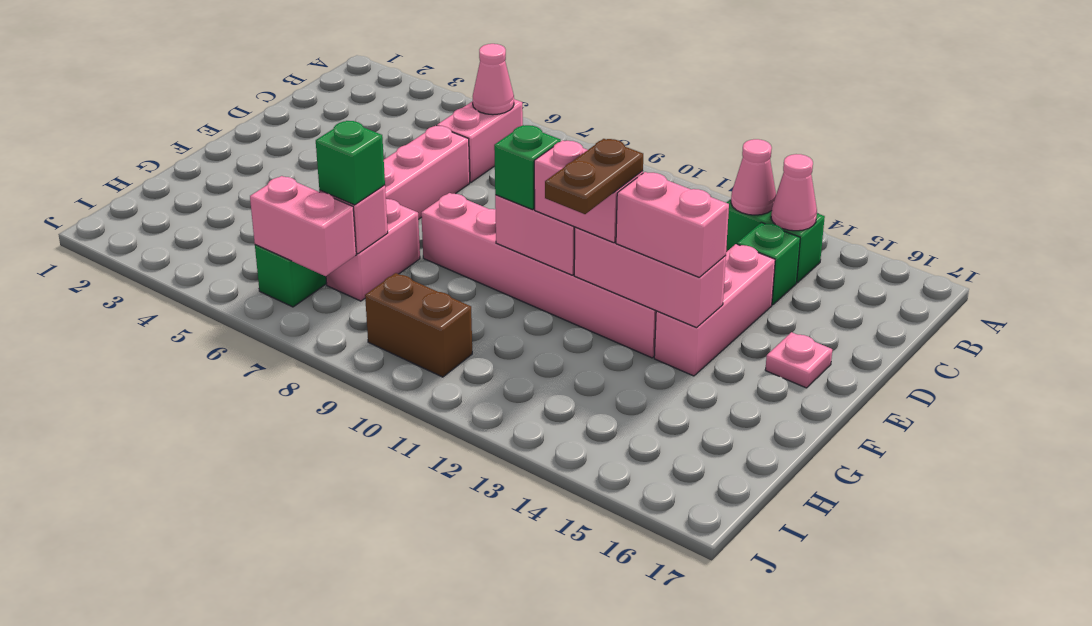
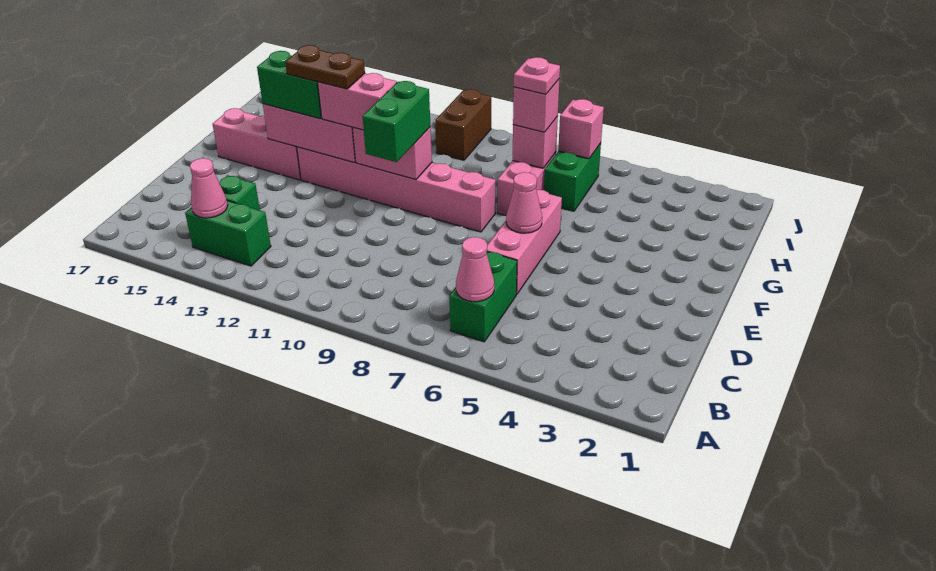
pink 1x2 brick [437,99,523,182] -> green 1x2 brick [449,252,517,342]
pink 1x1 cone [731,139,776,215] -> pink 1x1 cone moved to [506,172,542,233]
pink 1x3 brick [654,244,775,376] -> pink 1x3 brick turned to [213,108,301,180]
pink 1x1 plate [765,332,832,388] -> pink 1x1 plate moved to [514,57,560,94]
green 1x1 brick [494,125,561,210] -> green 1x2 brick [362,81,430,162]
brown 1x2 plate [545,139,643,214] -> brown 1x2 plate turned to [285,45,365,89]
pink 1x2 brick [616,172,729,277] -> green 1x2 brick [257,51,322,119]
green 1x1 brick [316,121,385,205] -> pink 1x1 brick [513,79,560,132]
pink 1x2 brick [250,176,356,276] -> pink 1x1 brick [558,99,604,159]
brown 1x2 brick [365,273,472,377] -> brown 1x2 brick turned to [435,89,491,160]

